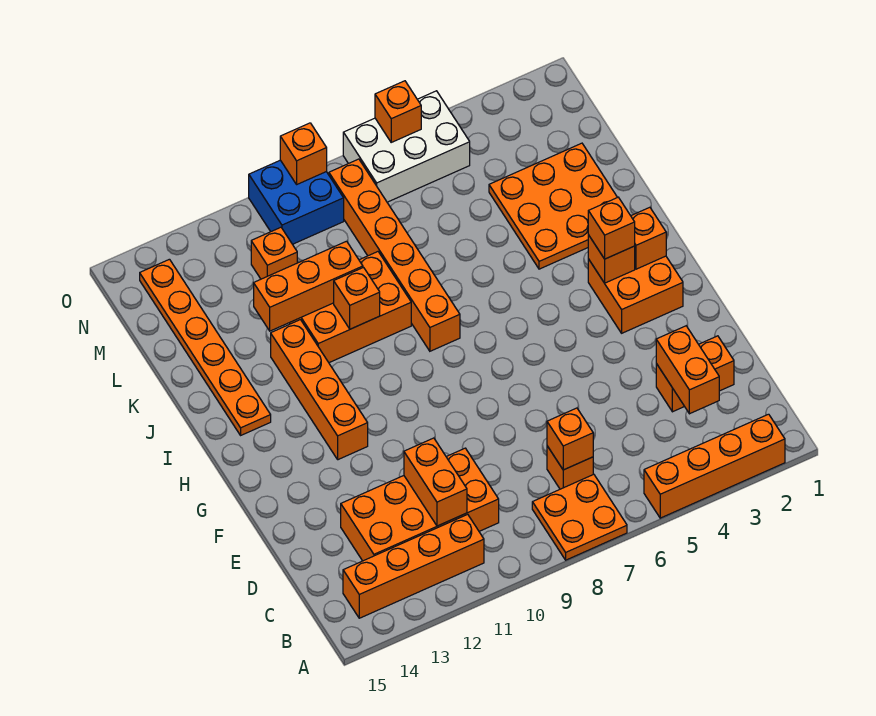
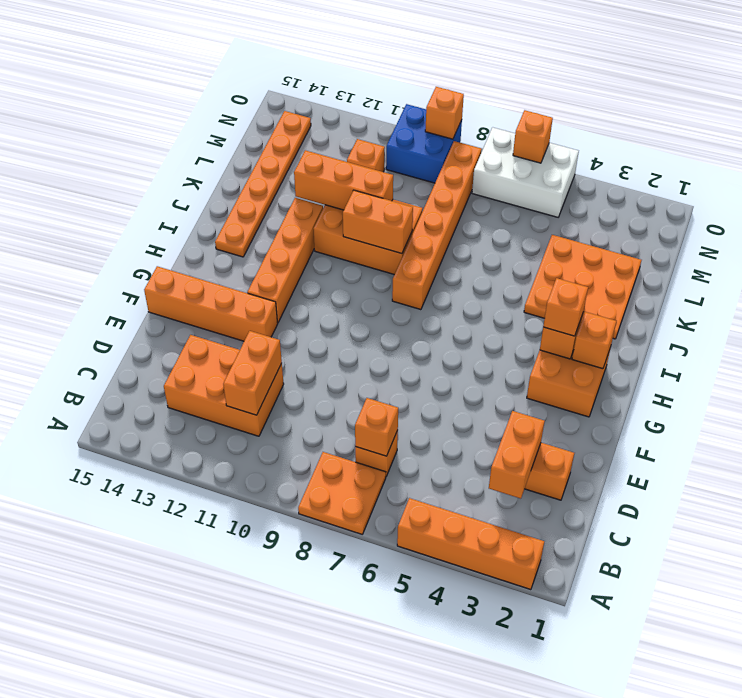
orange 1x4 brick [343,514,484,618] -> orange 1x4 brick moved to [144,266,278,341]
orange 2x4 brick [341,448,499,561] -> orange 2x3 brick [164,335,284,436]
orange 1x1 brick [334,268,380,329] -> orange 1x2 brick [343,190,413,254]

